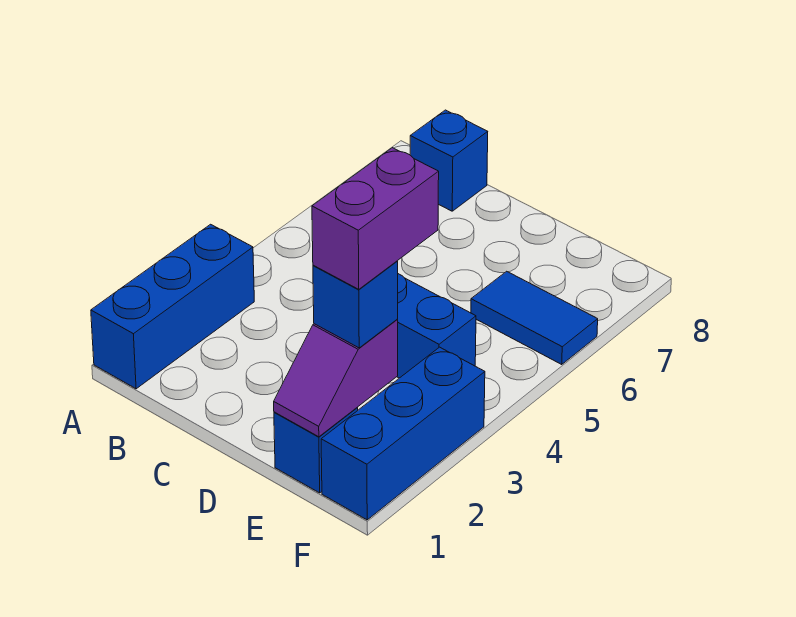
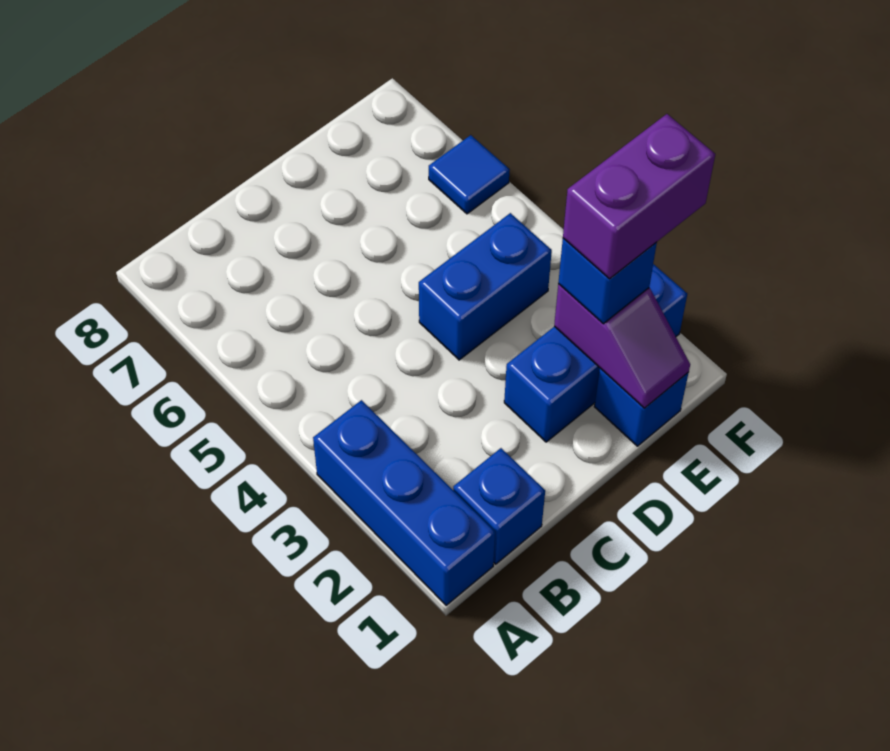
blue 1x1 brick [410,110,488,211] -> blue 1x1 brick moved to [453,448,545,564]
purple 1x2 brick [312,148,439,289] -> purple 1x2 brick turned to [563,114,715,279]
blue 1x2 tile [471,271,598,364] -> blue 1x1 tile [429,135,510,214]
blue 1x3 brick [321,347,485,520] -> blue 1x3 brick turned to [504,264,687,442]

